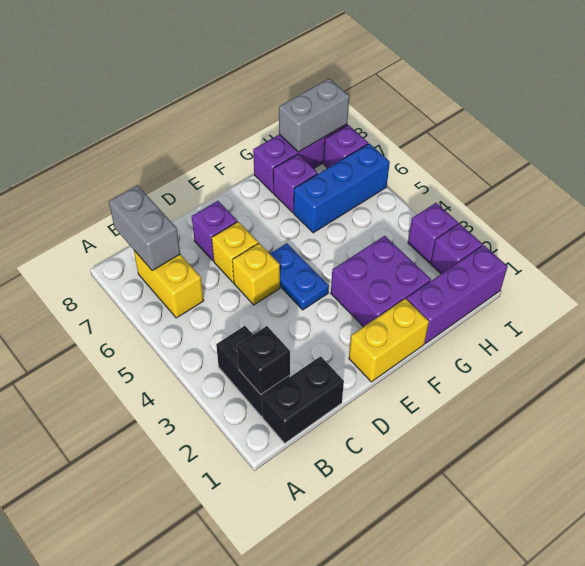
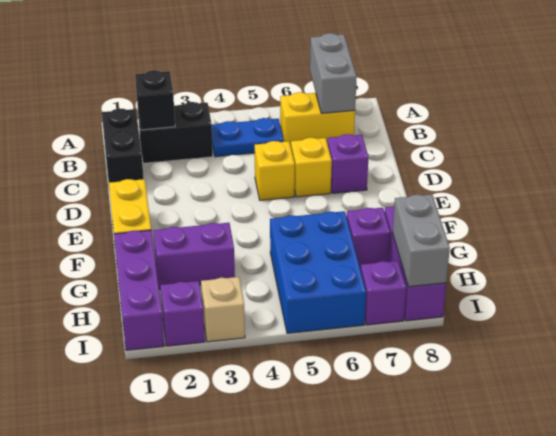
grey 1x2 brick [109,185,180,271] -> grey 1x2 brick turned to [310,33,357,113]
blue 1x2 plate [270,243,329,310] -> blue 1x2 plate moved to [212,118,284,157]
purple 2x2 brick [331,236,431,327] -> purple 1x2 brick [153,223,235,289]
blue 1x3 brick [294,144,390,233] -> blue 2x3 brick [270,211,366,333]
purple 1x1 brick [408,203,458,263] -> tan 1x1 brick [201,277,245,342]

